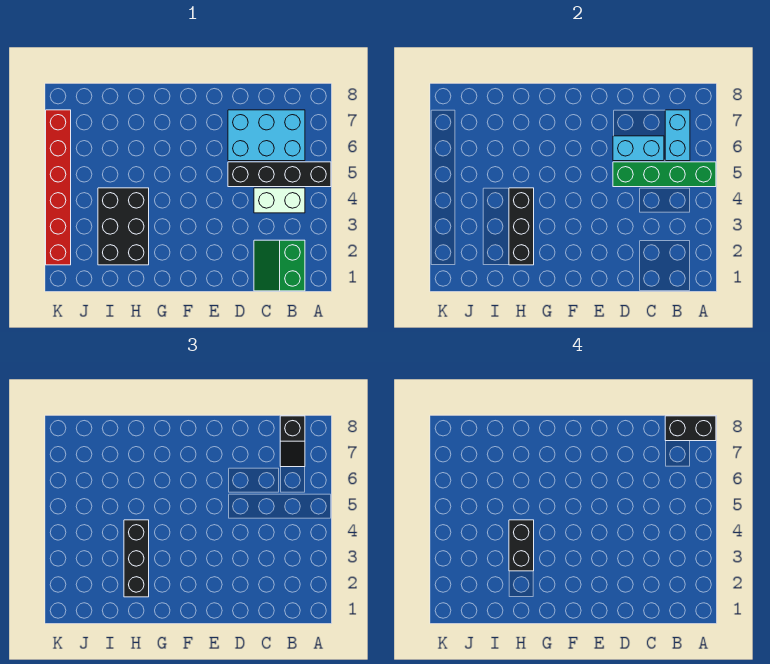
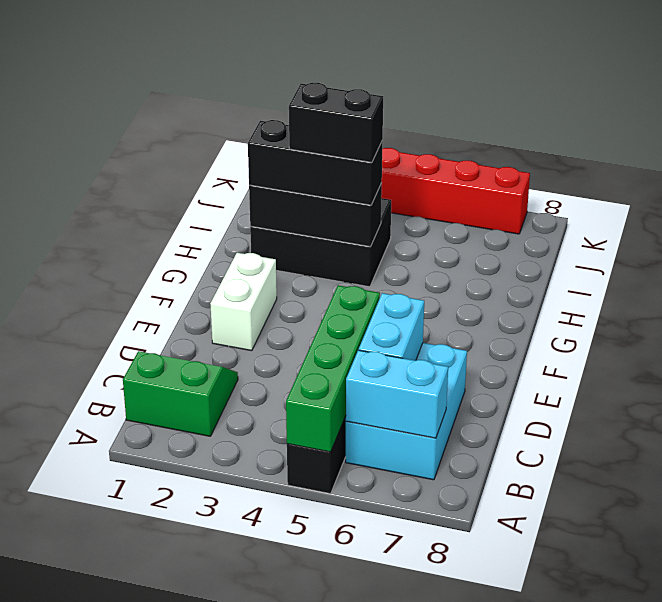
black 1x2 brick [665,416,716,441] -> none
white 1x2 brick [254,188,305,213] -> white 1x2 brick moved to [210,253,277,351]
black 1x2 slope [280,416,305,467] -> none

